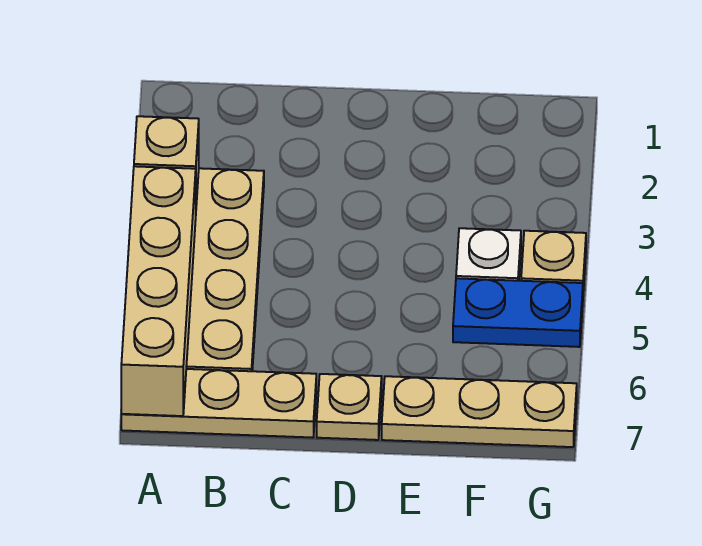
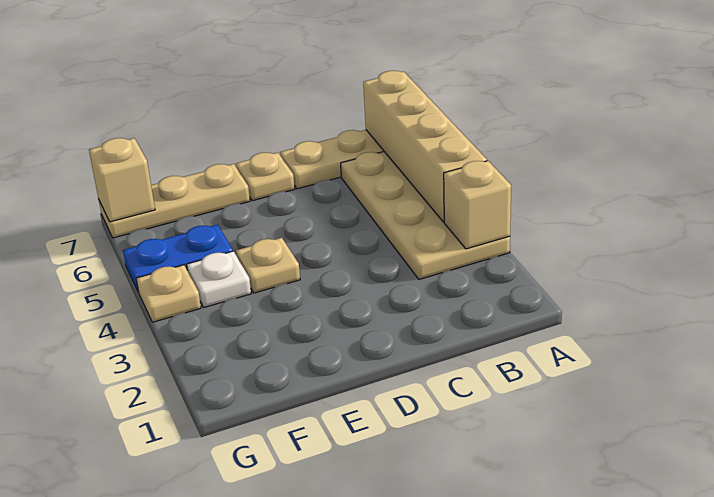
none -> tan 1x1 plate [236,238,300,293]
none -> tan 1x1 brick [89,138,155,222]

